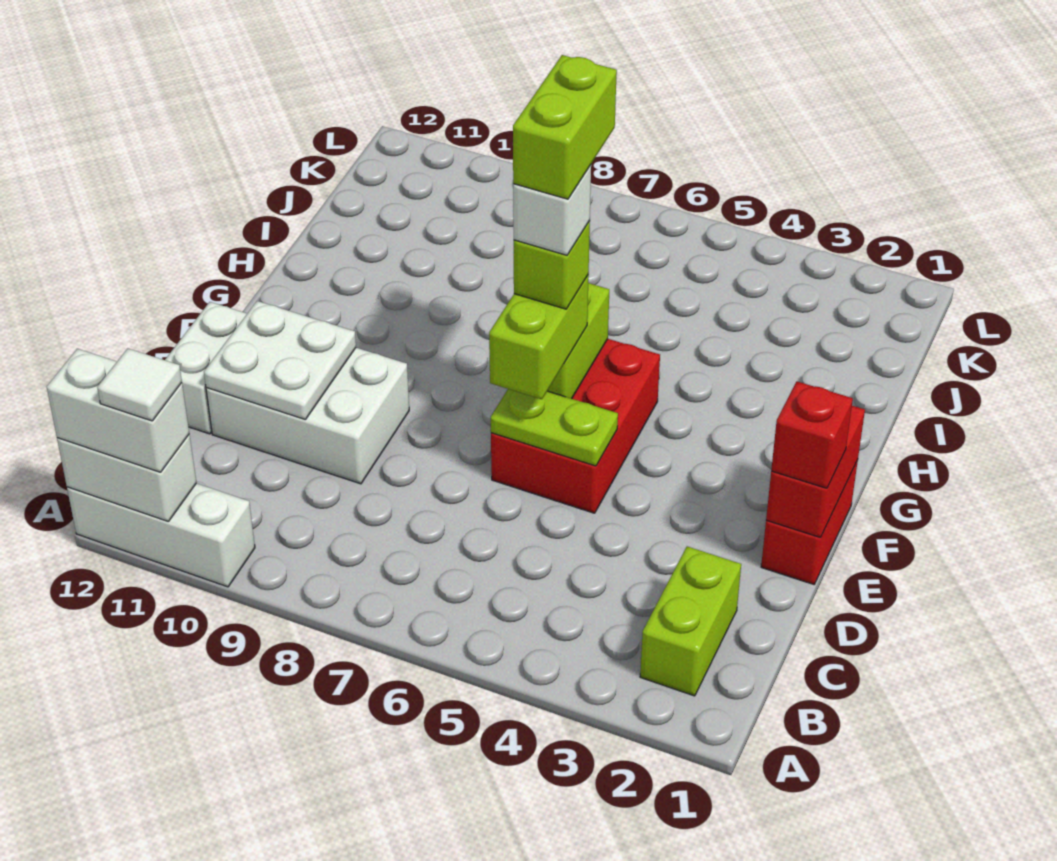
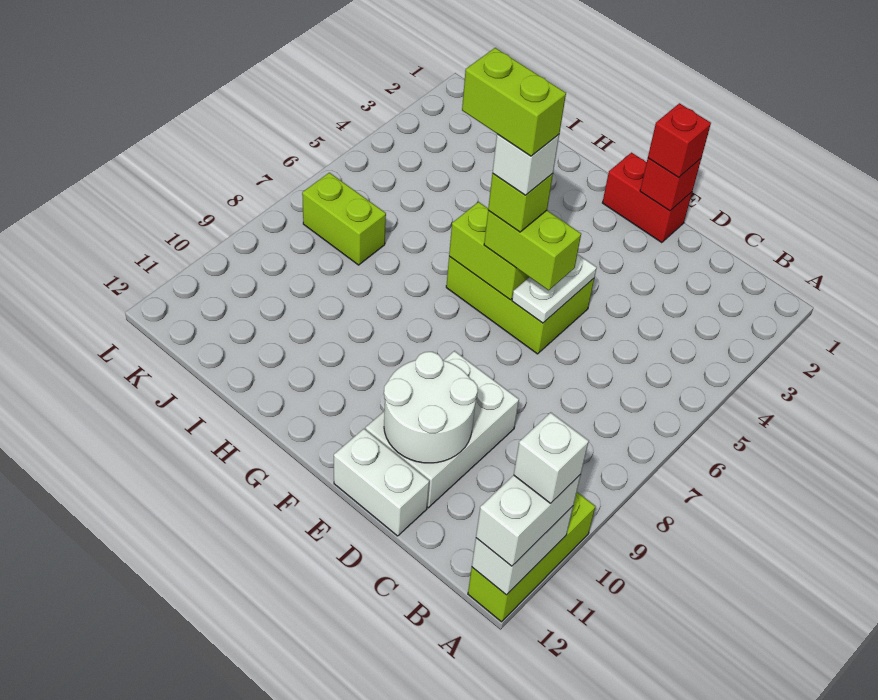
white 1x3 brick [67,483,255,587] -> lime 1x3 brick [468,492,595,622]
white 1x1 tile [97,348,182,421] -> white 1x1 brick [514,412,589,503]
lime 1x2 brick [640,546,741,696] -> lime 1x2 brick moved to [302,173,386,265]
white 2x2 plate [204,301,356,420] -> white 2x2 round brick [384,352,478,463]
red 1x2 brick [766,406,865,538] -> red 1x1 brick [640,158,701,211]
red 2x3 brick [491,339,660,513] -> lime 2x3 brick [446,257,594,354]
lime 1x2 plate [491,389,618,466] -> white 1x2 plate [512,254,597,323]

